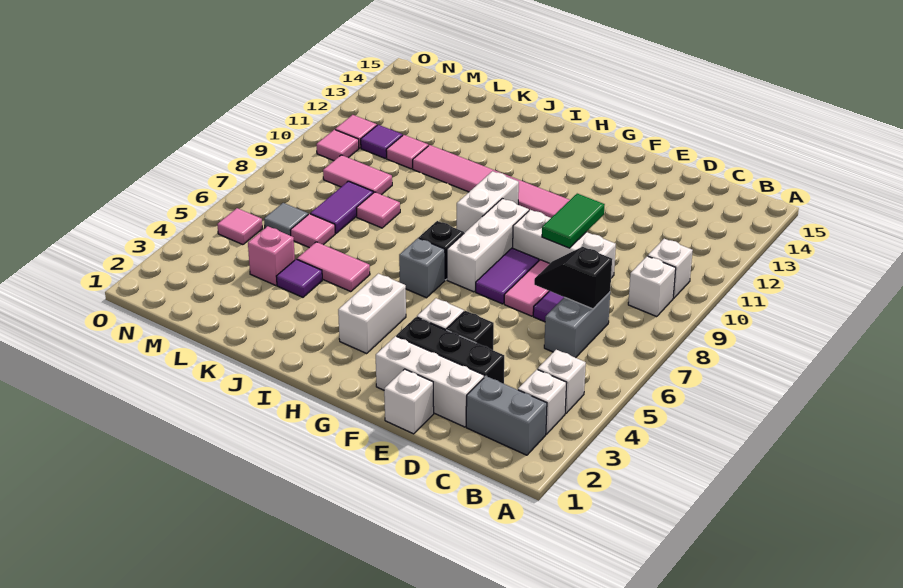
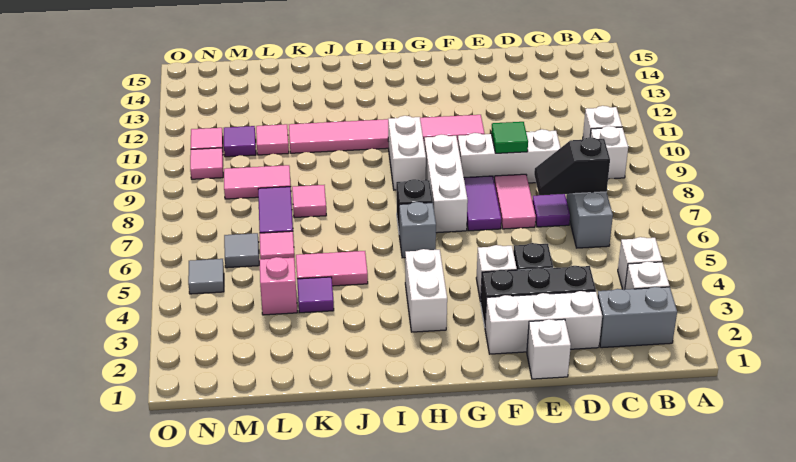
green 1x2 tile [542,194,605,248] -> green 1x1 tile [491,122,528,153]
pink 1x1 tile [217,208,262,245] -> grey 1x1 tile [188,259,224,294]

